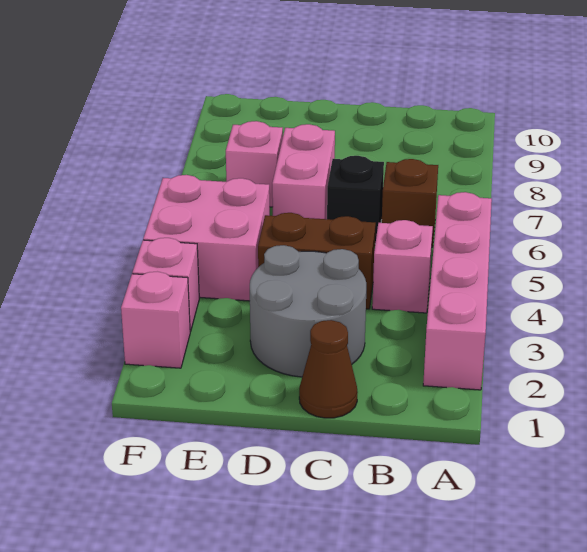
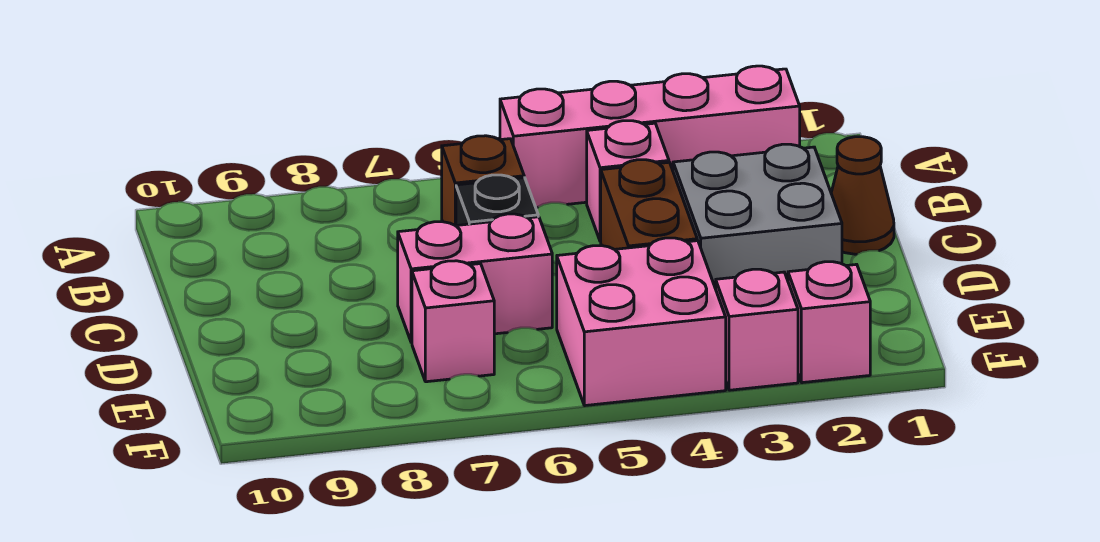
grey 2x2 round brick [250,245,366,377] -> grey 2x2 brick [673,144,842,289]

